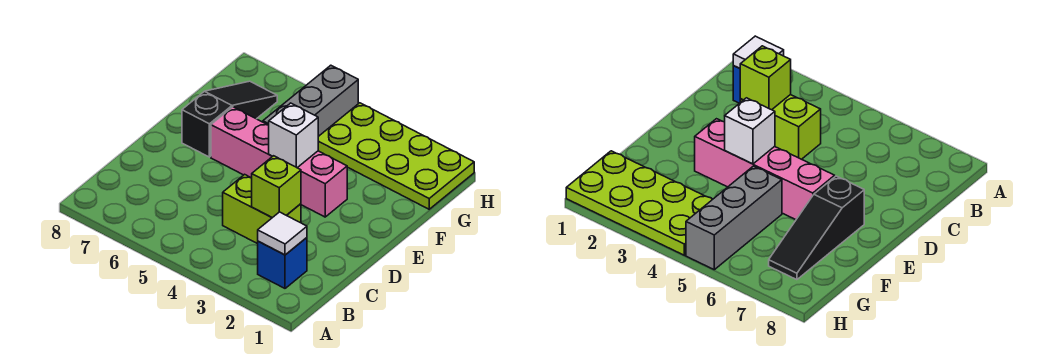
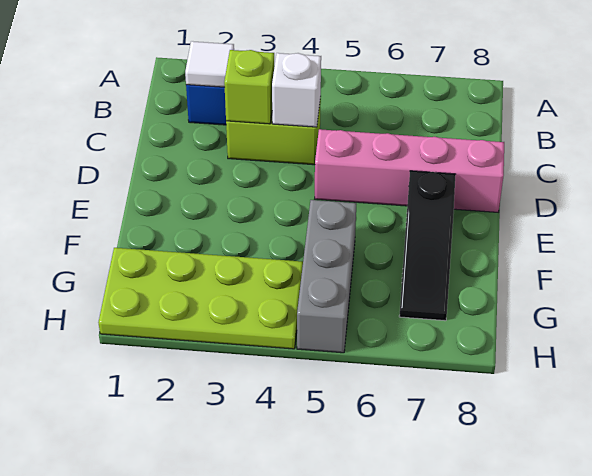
pink 1x4 brick [211,107,347,217] -> pink 1x4 brick moved to [315,129,504,212]
white 1x1 brick [269,103,318,168] -> white 1x1 brick moved to [272,53,321,127]

